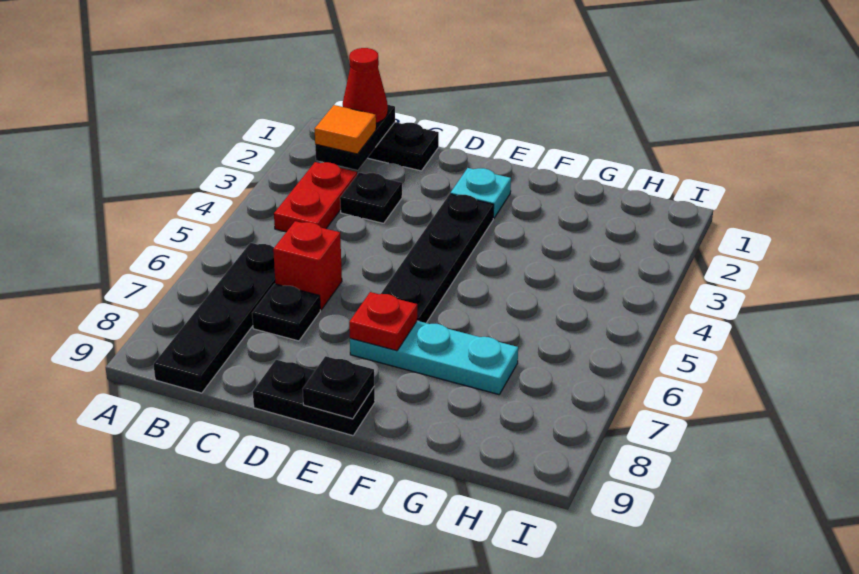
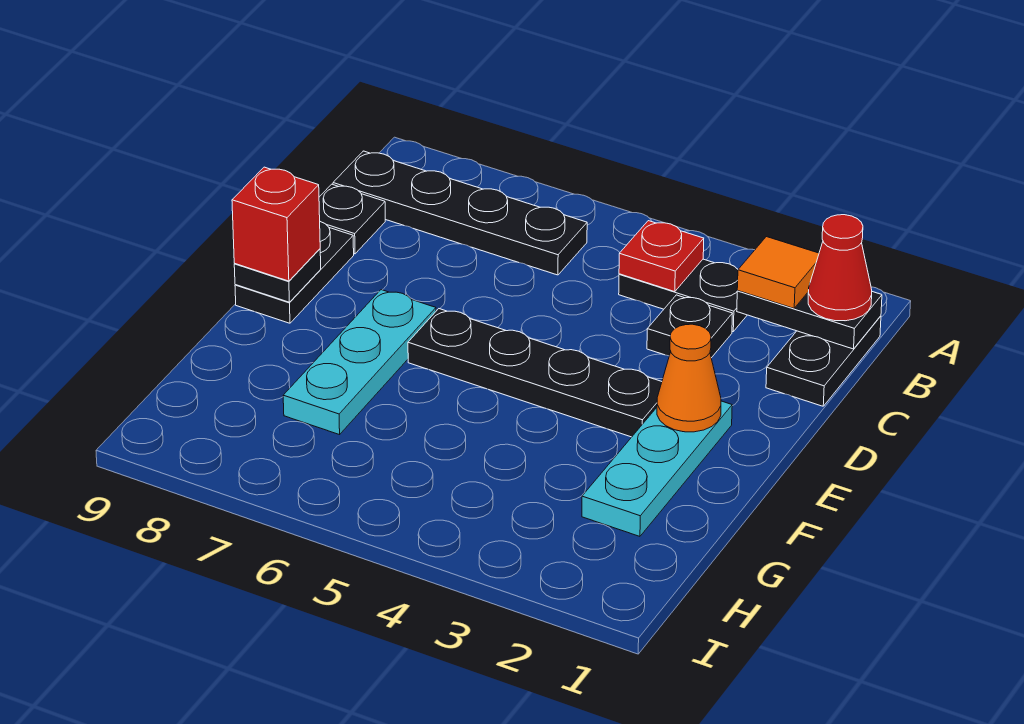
red 1x2 plate [274,162,357,232] -> black 1x2 plate [619,259,747,332]
red 1x1 brick [273,221,342,310] -> red 1x1 brick moved to [232,167,320,281]
black 1x1 plate [252,284,320,341] -> black 1x1 plate moved to [319,184,385,254]
cyan 1x1 plate [450,168,511,218] -> cyan 1x3 plate [582,401,732,536]
none -> orange 1x1 cone [657,324,721,432]
red 1x1 plate [349,292,417,351] -> red 1x1 plate moved to [619,221,704,292]

